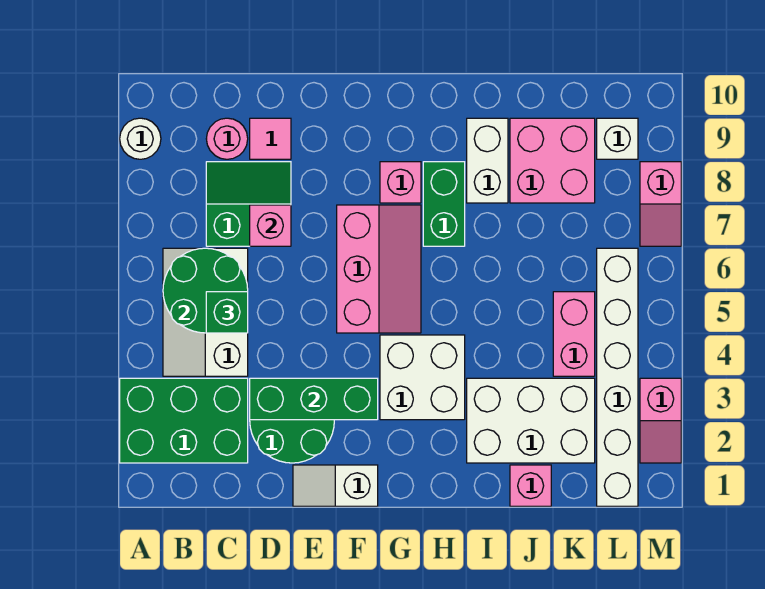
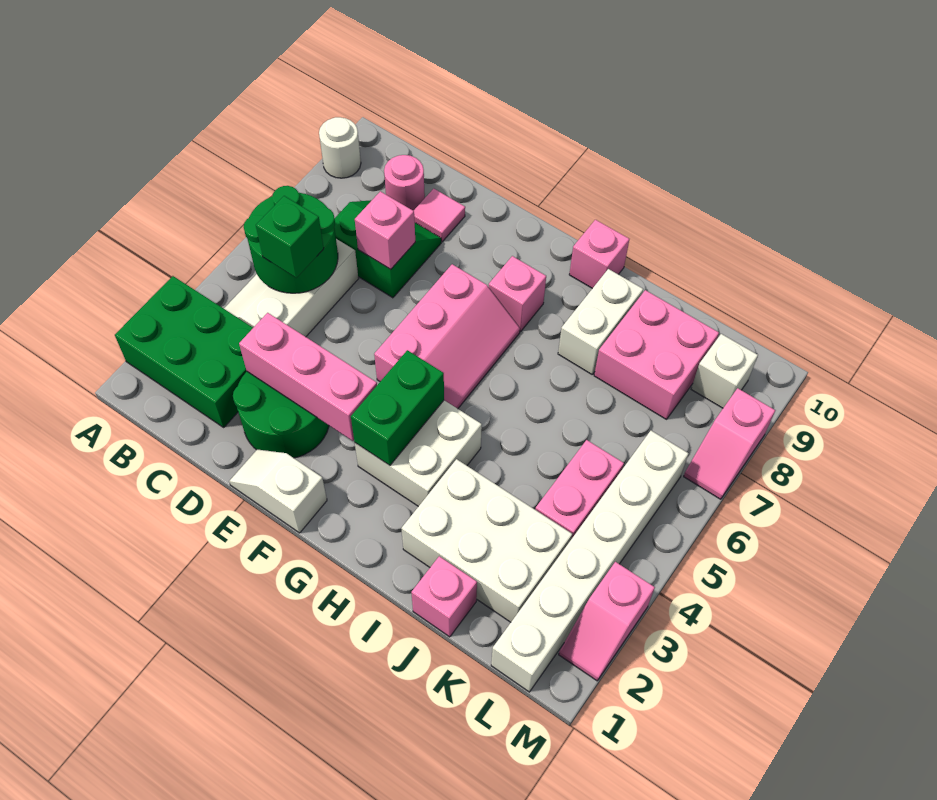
green 1x3 brick [250,378,378,420] -> pink 1x3 brick [239,313,377,441]
green 1x2 brick [423,162,465,246] -> green 1x2 brick moved to [351,350,444,465]
none -> pink 1x1 brick [569,220,629,288]

